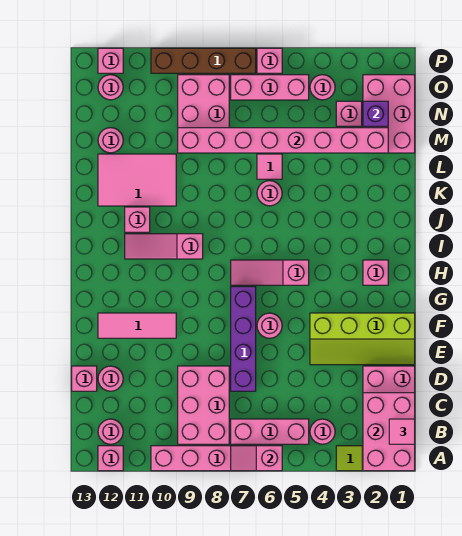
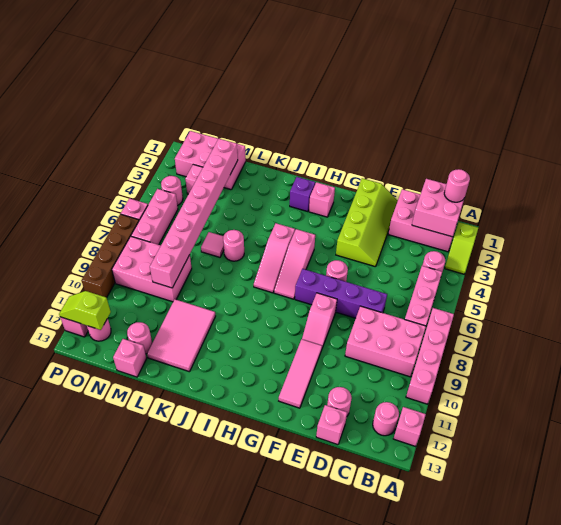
pink 2x3 brick [363,393,415,471] -> pink 2x2 brick [412,179,464,237]
pink 1x2 slope [231,446,282,471] -> pink 1x2 slope moved to [302,293,337,348]
pink 1x1 tile [389,419,415,444] -> pink 1x1 round brick [444,169,470,202]
pink 1x3 slope [125,234,203,259] -> pink 1x3 slope moved to [254,223,295,293]
pink 1x1 brick [125,207,150,232] -> pink 1x1 brick moved to [113,339,147,377]
purple 1x1 brick [363,101,388,126] -> purple 1x1 brick moved to [290,177,315,212]
none -> lime 1x2 slope [59,291,111,330]

